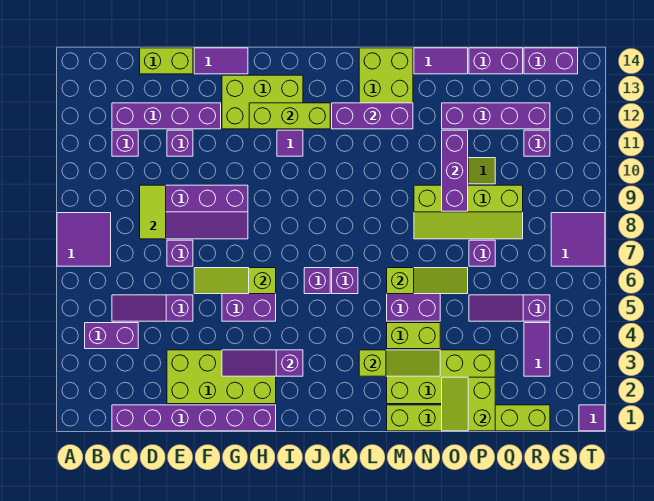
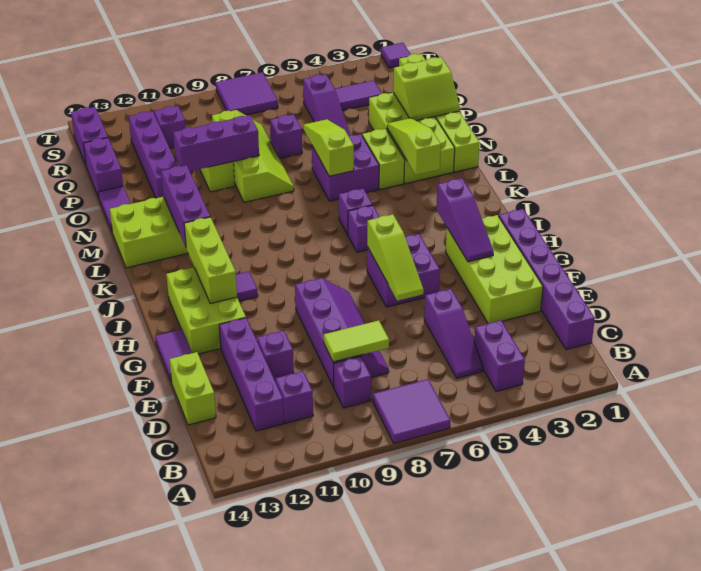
purple 1x1 brick [167,240,193,266] -> purple 1x1 brick moved to [334,356,371,408]

